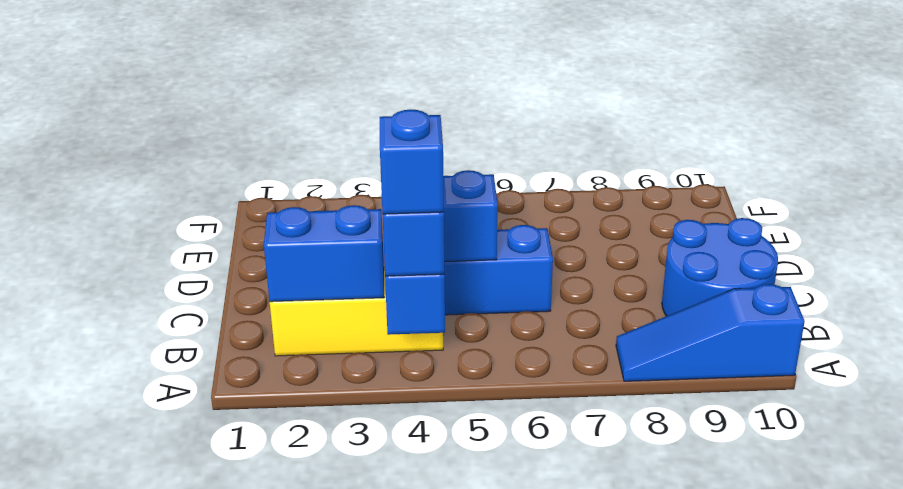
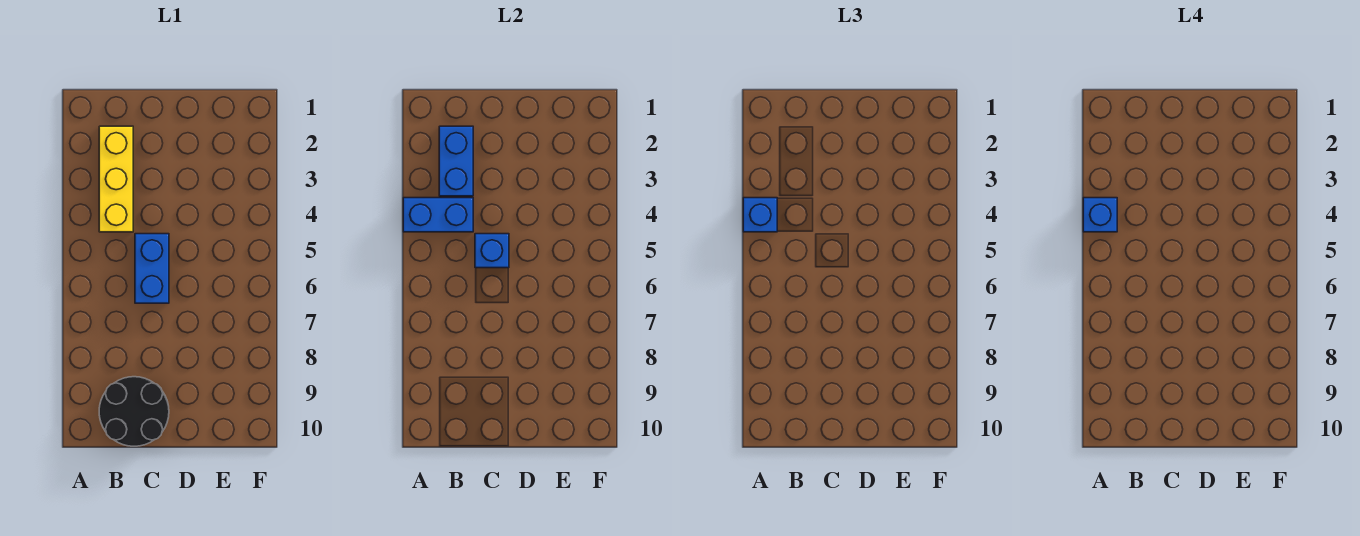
blue 1x3 slope [616,284,805,381] -> none
blue 2x2 round brick [662,218,778,316] -> black 2x2 round brick [99,377,169,446]

